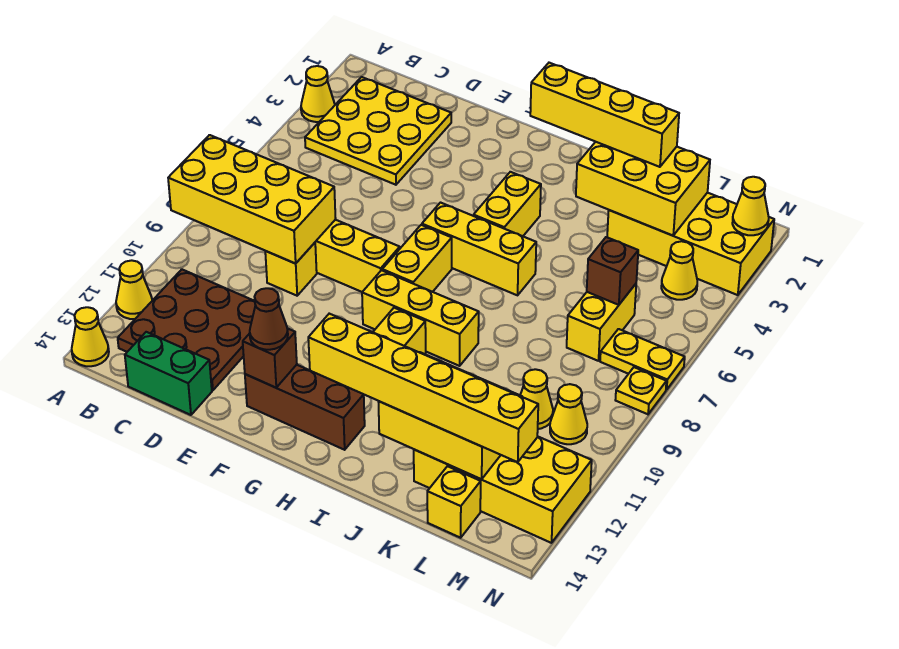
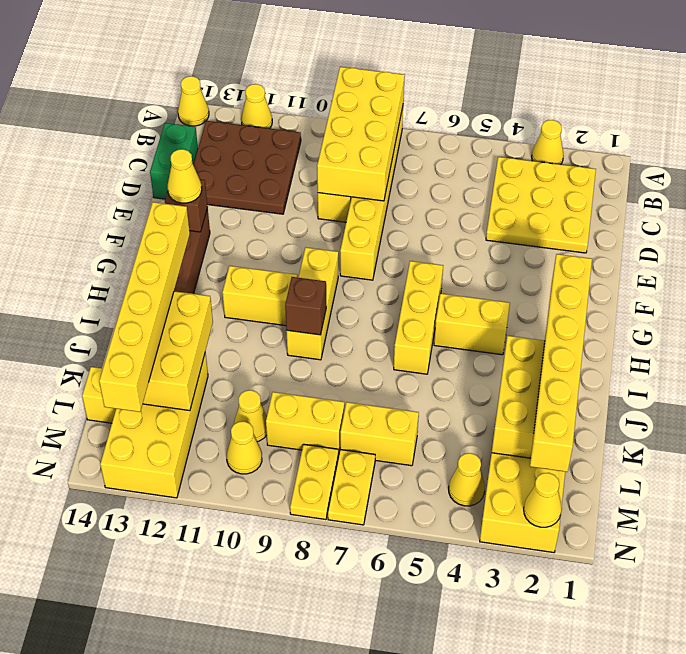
brown 1x1 cone [250,288,288,350] -> yellow 1x1 cone [167,149,202,203]
yellow 1x2 brick [382,225,452,292] -> yellow 1x2 brick moved to [266,392,344,455]
yellow 1x4 brick [530,63,679,167] -> yellow 1x6 brick [530,254,592,472]
brown 1x1 brick [587,237,638,305] -> brown 1x1 brick moved to [285,277,326,335]
yellow 1x1 plate [616,367,666,414] -> yellow 1x2 plate [290,444,338,520]

